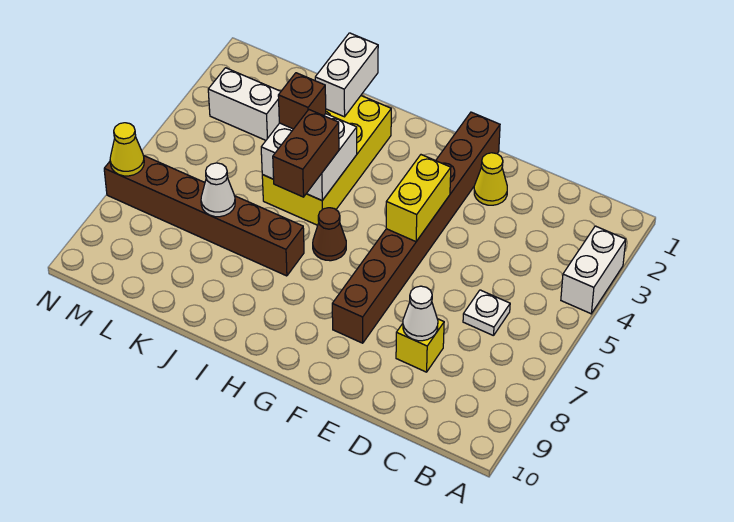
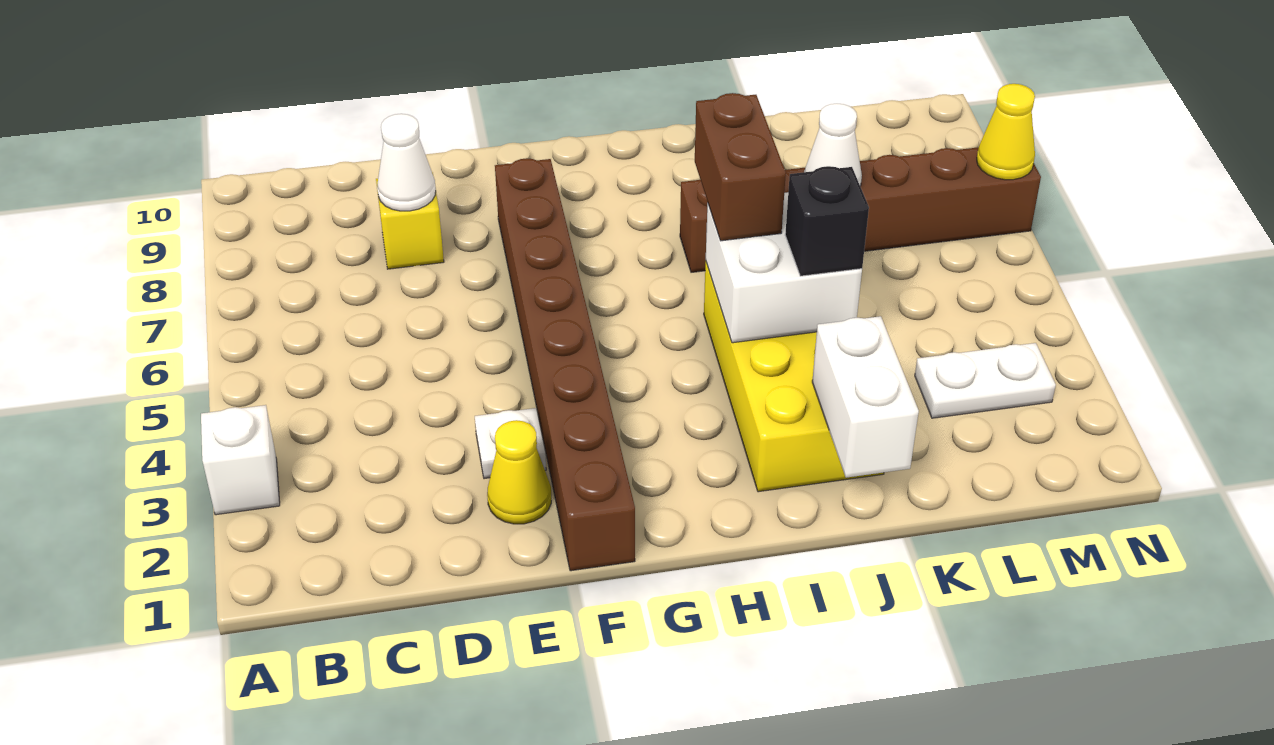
white 1x2 brick [561,226,626,314] -> white 1x1 brick [201,405,280,515]
white 1x1 plate [463,290,510,336] -> white 1x1 plate moved to [475,408,546,479]
yellow 1x2 brick [386,155,451,242] -> none
brown 1x1 cone [313,208,346,261] -> none
brown 1x1 brick [278,73,326,129] -> black 1x1 brick [785,166,869,276]
white 1x2 brick [208,68,281,140] -> white 1x2 plate [915,343,1056,418]

